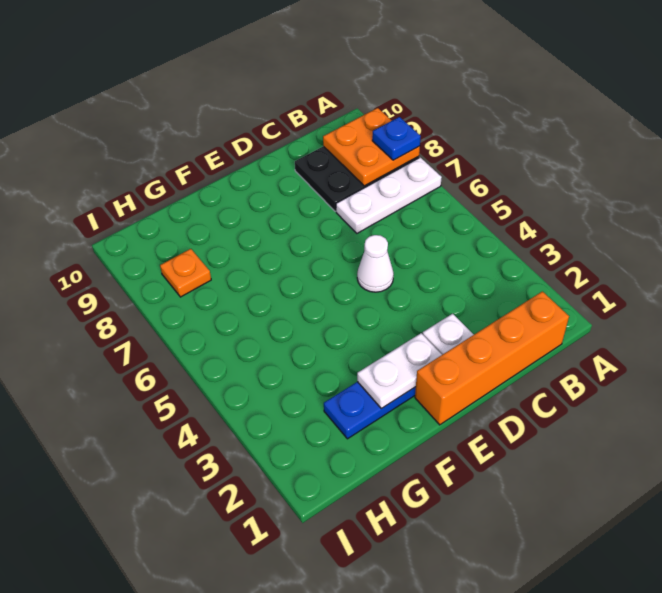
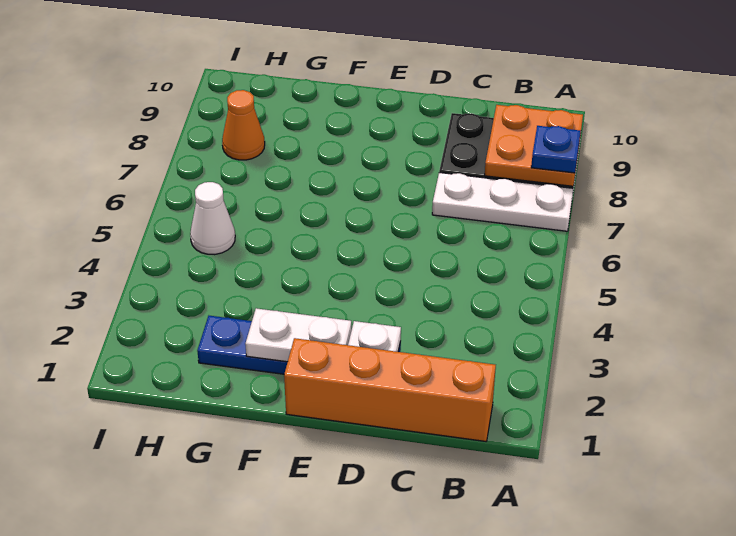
white 1x1 cone [357,235,394,292] -> white 1x1 cone moved to [190,182,235,255]
orange 1x1 plate [160,249,211,297] -> orange 1x1 cone [222,90,265,160]

